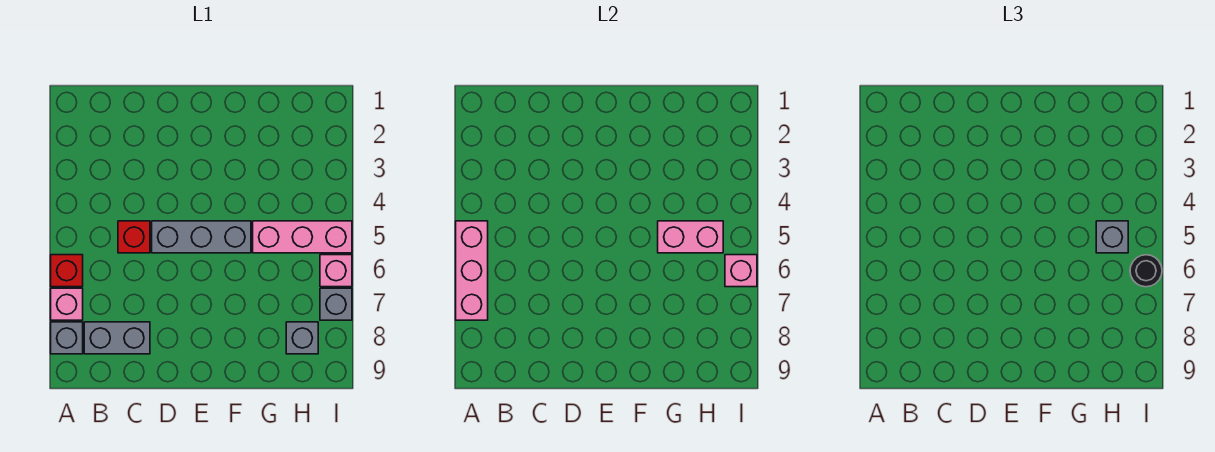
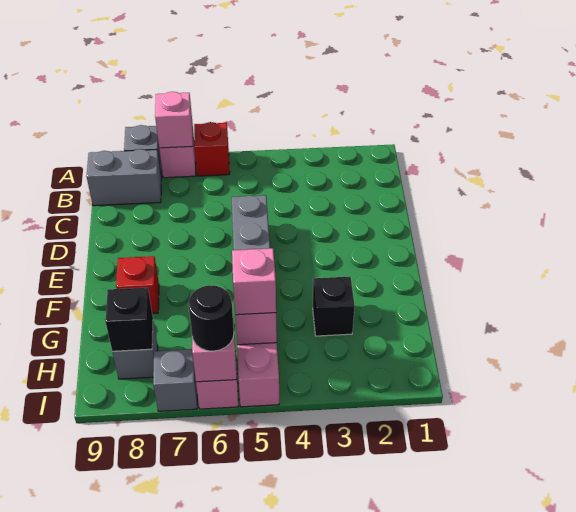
pink 1x3 brick [456,221,488,320] -> pink 1x1 brick [155,92,193,148]
grey 1x2 brick [84,322,150,354] -> grey 1x2 brick turned to [87,149,162,206]
red 1x1 brick [118,221,150,253] -> red 1x1 brick moved to [116,256,159,314]
none -> black 1x1 brick [313,277,355,336]
grey 1x1 brick [1096,221,1128,253] -> pink 1x1 brick [232,248,276,315]
none -> black 1x1 brick [105,287,153,351]

